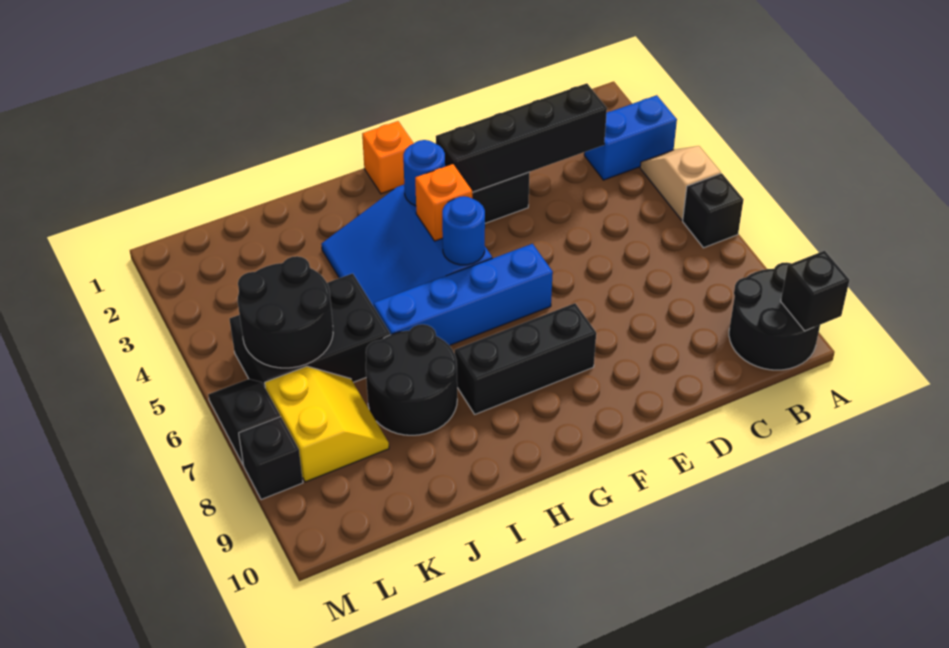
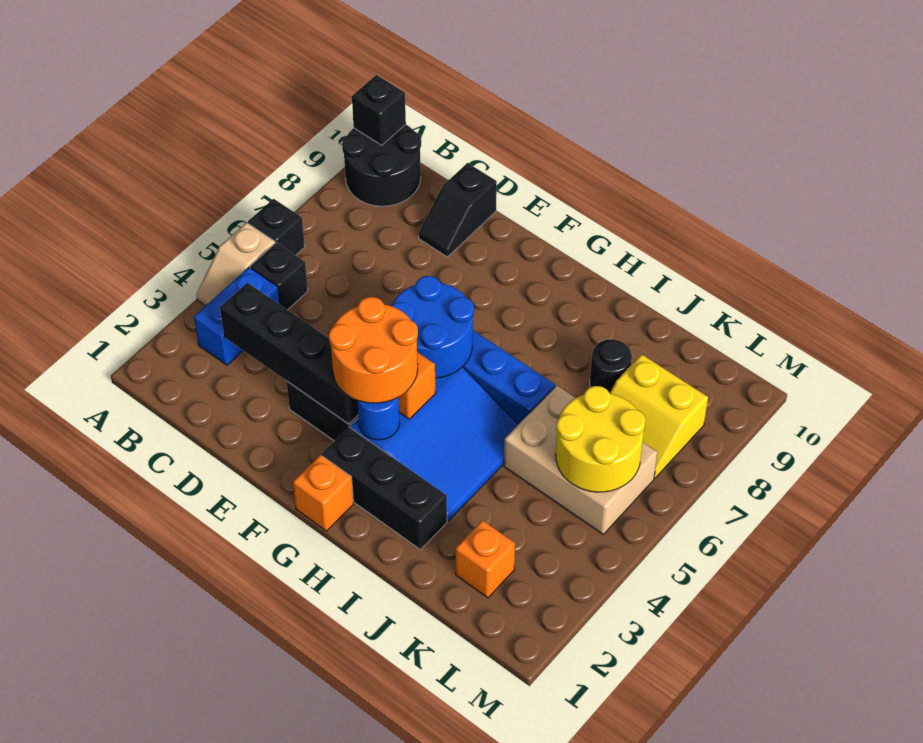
blue 1x2 brick [584,95,677,180] -> blue 1x2 brick turned to [194,267,280,365]
none -> orange 2x2 round brick [329,297,418,403]
black 1x3 brick [455,303,596,414] -> black 1x3 brick moved to [322,427,447,550]
blue 1x1 round brick [442,196,485,265] -> blue 2x2 round brick [391,276,474,378]
black 2x2 round brick [366,324,457,435] -> black 1x1 round brick [590,339,632,393]
black 2x3 brick [230,273,390,387] -> tan 2x3 brick [504,386,657,534]
none -> orange 1x1 brick [456,520,515,598]
black 2x2 round brick [238,256,333,368] -> yellow 2x2 round brick [556,386,646,492]
yellow 2x2 slope [265,366,389,482] -> yellow 2x2 slope turned to [610,354,708,478]
black 1x2 slope [208,379,280,464] -> black 1x2 slope moved to [419,163,497,257]
black 1x1 brick [239,417,303,500] -> black 1x1 brick moved to [250,243,308,310]

